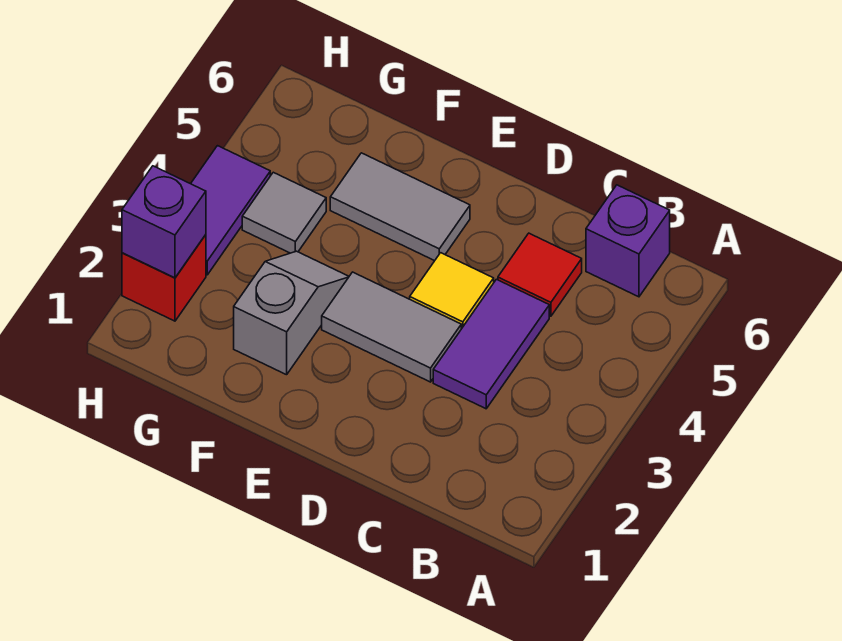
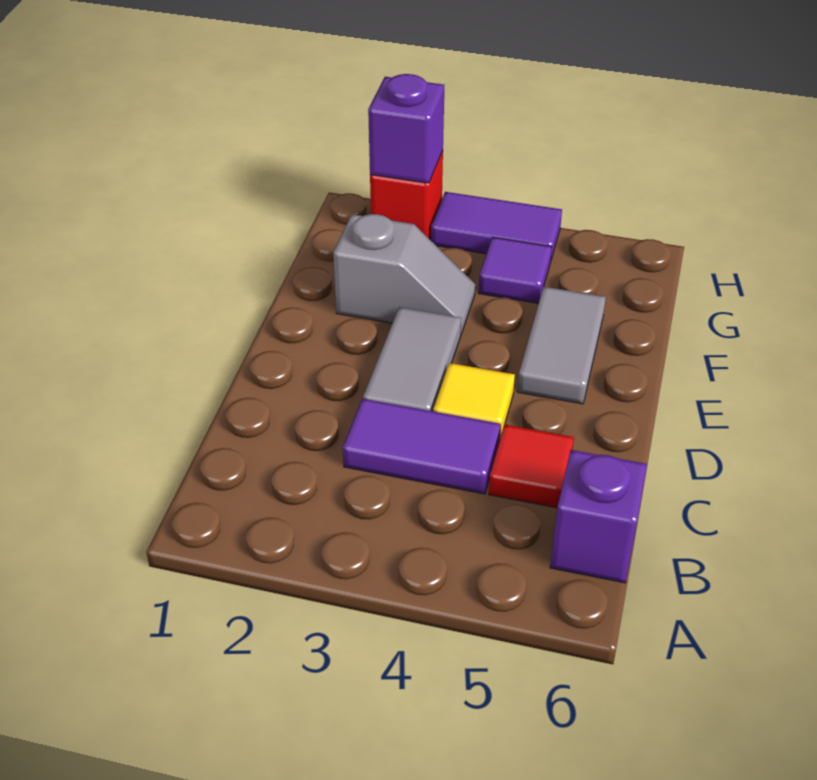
grey 1x1 tile [242,172,326,253] -> purple 1x1 tile [479,237,551,303]

